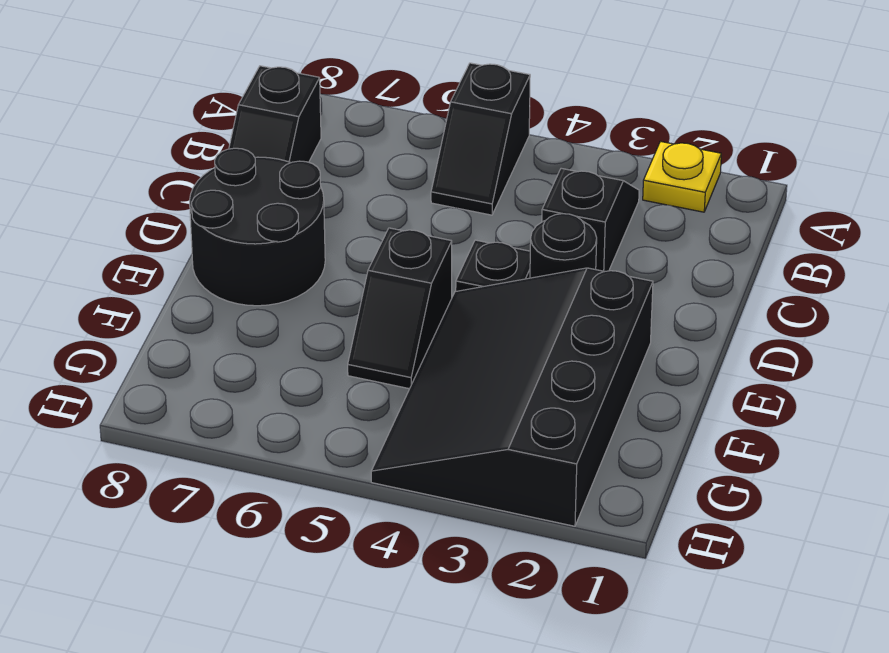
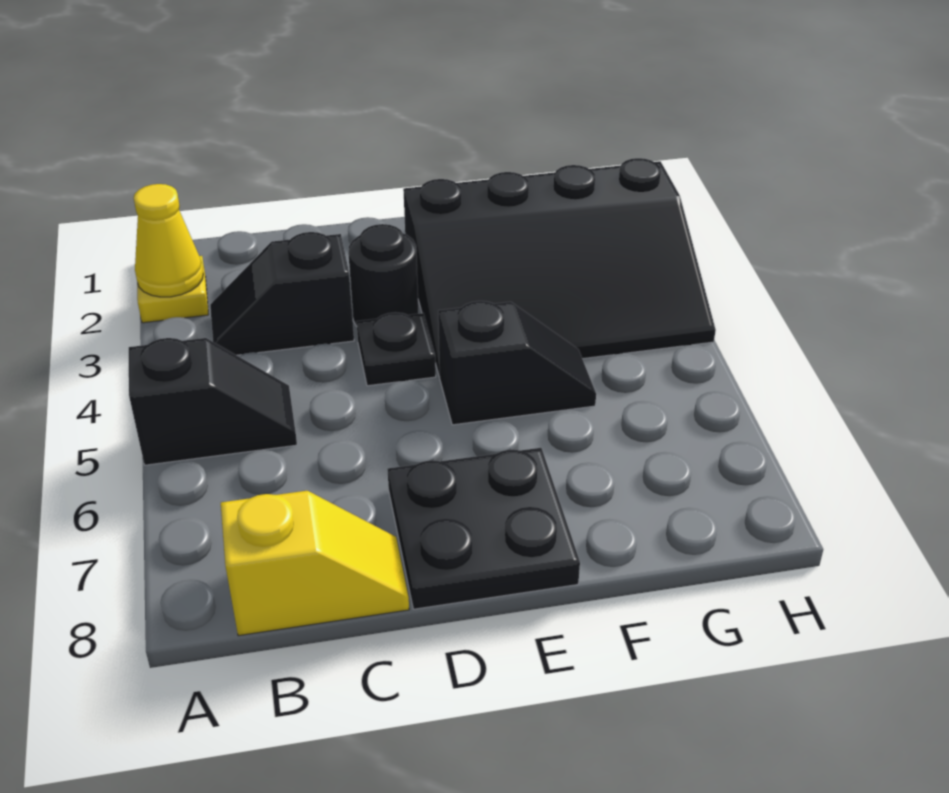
none -> yellow 1x1 cone [134,184,203,297]
black 1x2 slope [229,66,321,163] -> yellow 1x2 slope [221,491,409,636]
black 2x2 round brick [190,148,325,306] -> black 2x2 plate [388,448,580,609]

